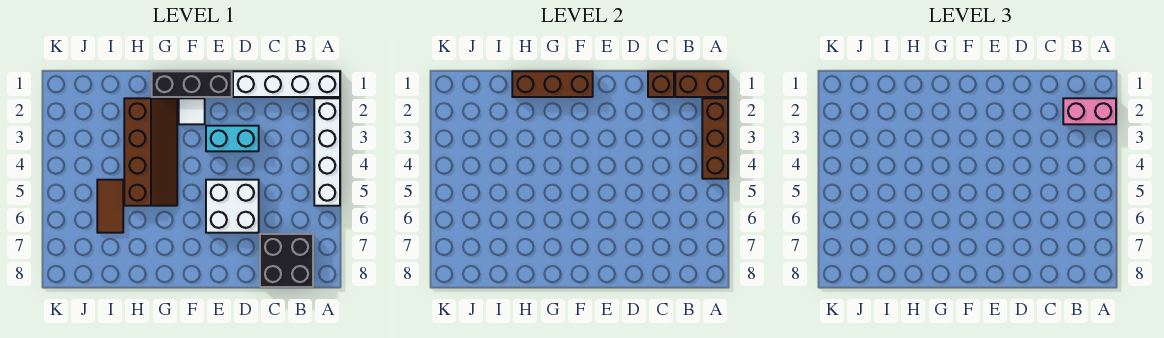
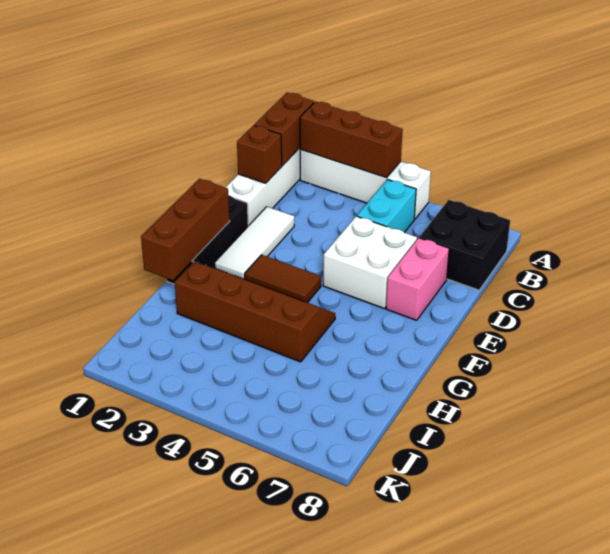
pink 1x2 brick [1063,98,1116,124] -> pink 1x2 brick moved to [386,238,449,320]
cyan 1x2 brick [206,126,259,151] -> cyan 1x2 brick moved to [357,180,416,233]
white 1x1 tile [179,98,205,124] -> white 1x3 tile [215,207,294,279]
brown 1x2 tile [97,180,123,233] -> brown 1x2 tile moved to [245,255,321,303]

